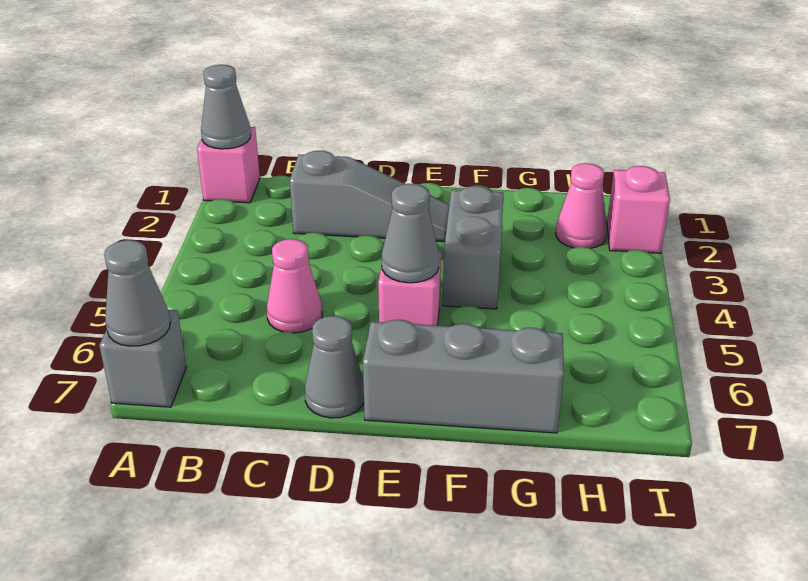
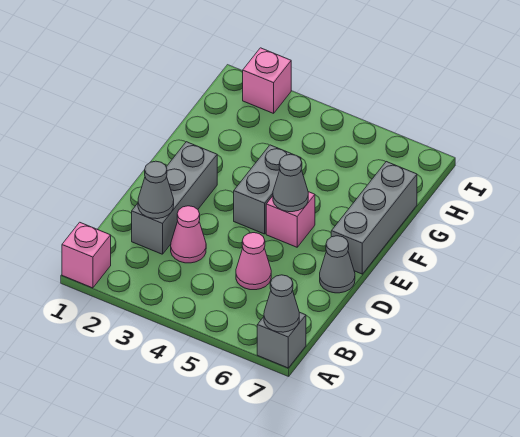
grey 1x1 cone [201,65,251,149] -> grey 1x1 cone moved to [138,161,174,219]
grey 1x3 slope [290,151,449,242] -> grey 1x3 brick [132,142,217,254]
grey 1x2 brick [443,186,503,309] -> grey 1x2 brick turned to [234,145,301,234]
pink 1x1 cone [556,163,607,248] -> pink 1x1 cone moved to [171,206,206,263]

